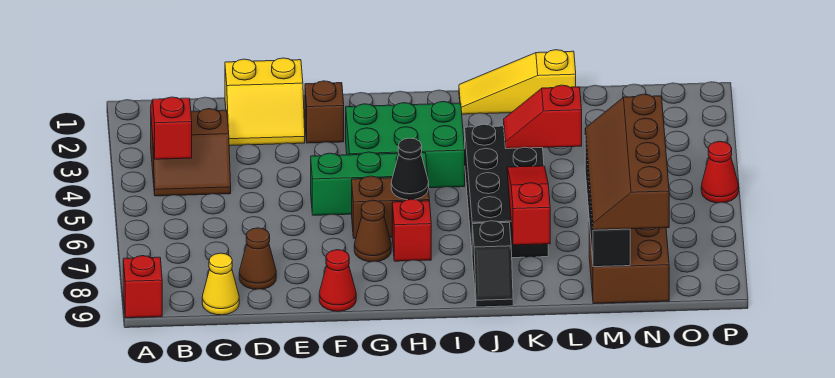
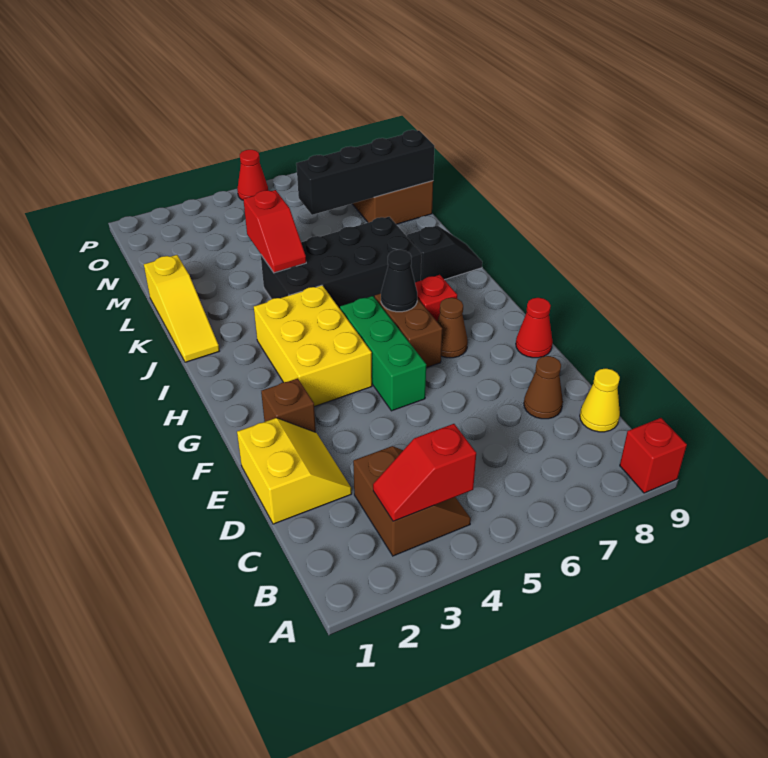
green 2x3 brick [346,102,465,188] -> yellow 2x3 brick [254,285,372,407]
red 1x3 slope [507,166,550,245] -> none
brown 2x4 slope [585,94,669,230] -> none

